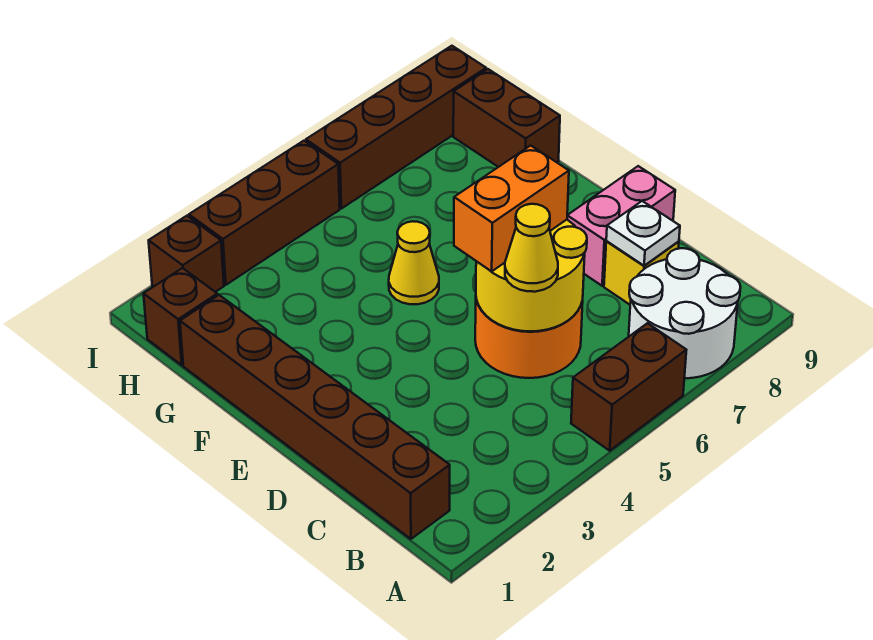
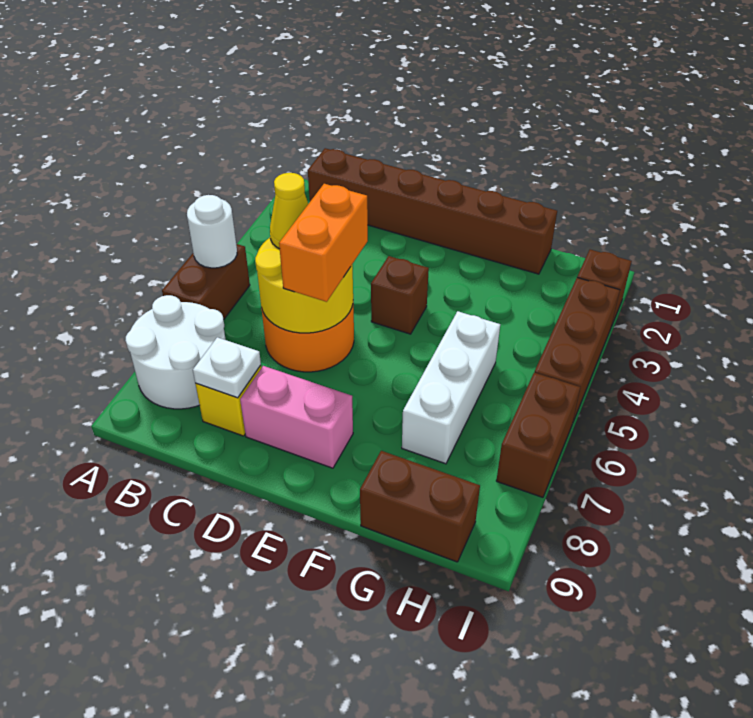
none -> white 1x1 round brick [187,195,237,268]
pink 1x2 brick [567,166,675,286] -> pink 1x2 brick turned to [240,366,353,468]
yellow 1x1 cone [389,221,439,304] -> none
none -> white 1x3 brick [402,311,500,464]
brown 1x1 brick [144,268,217,365] -> brown 1x1 brick moved to [371,256,429,334]
brown 1x4 brick [306,46,486,209] -> brown 1x2 brick [496,373,581,497]

